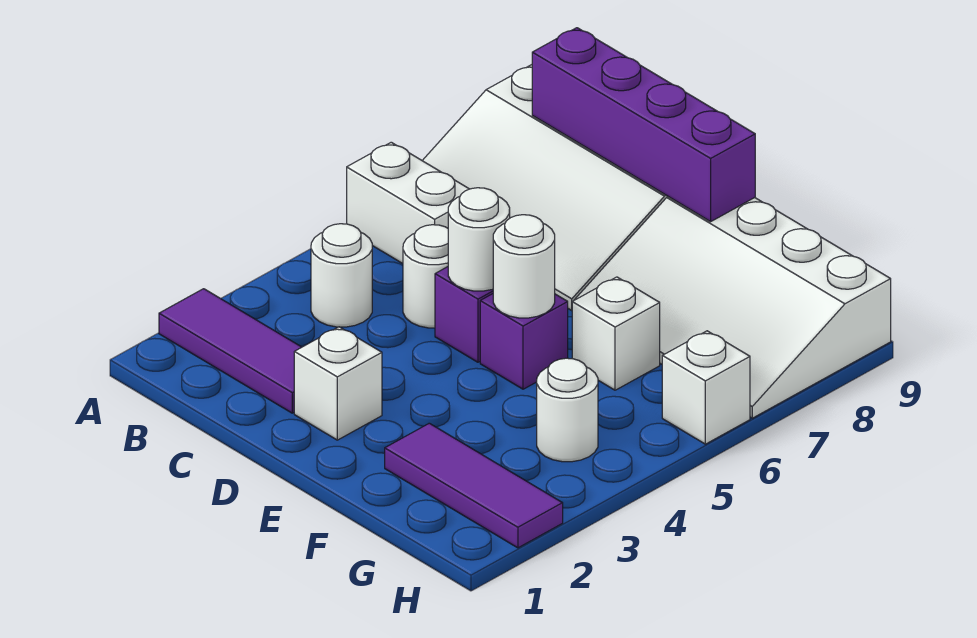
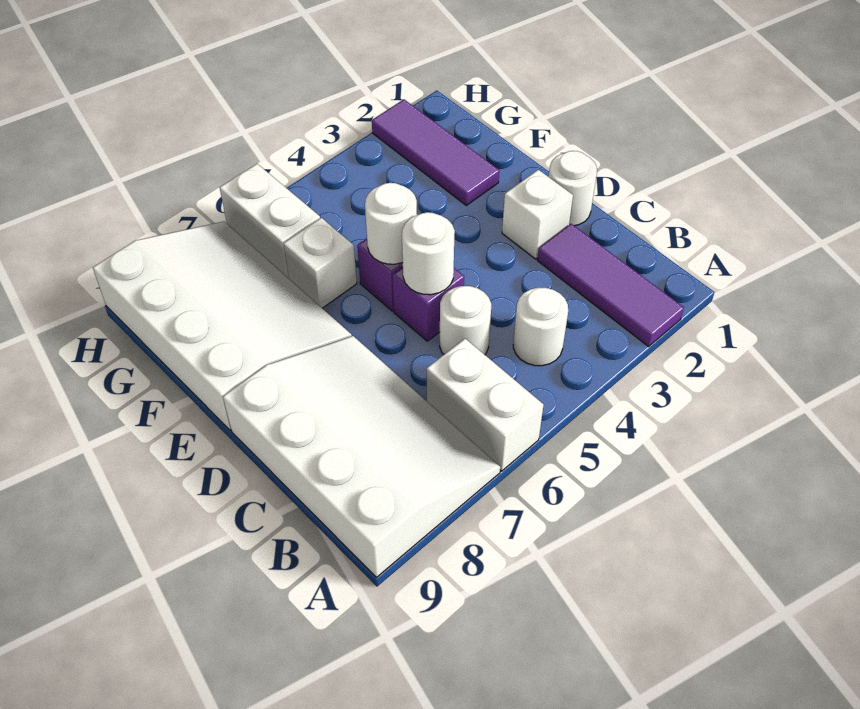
purple 1x4 brick [532,28,755,222] -> none
white 1x1 round brick [537,358,598,462] -> white 1x1 round brick moved to [549,151,597,226]
white 1x1 brick [662,331,750,444] -> white 1x2 brick [220,164,320,278]

